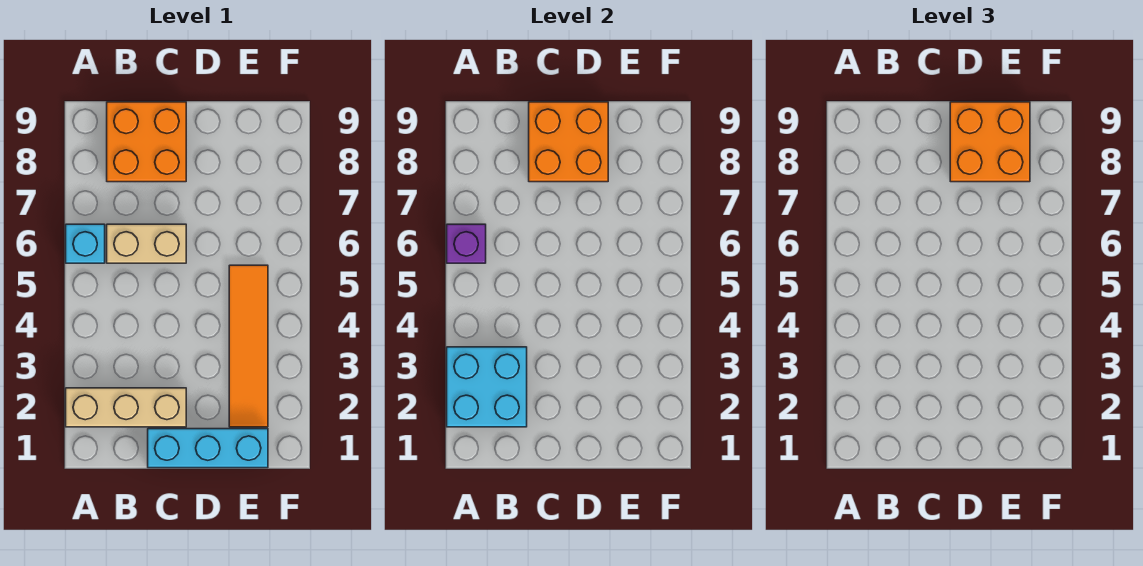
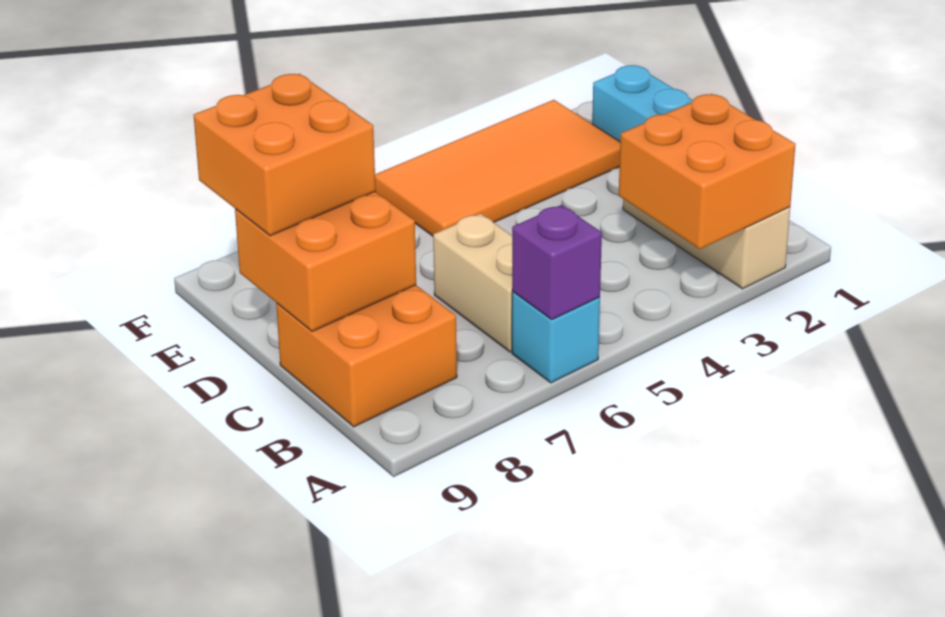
cyan 2x2 brick [447,347,527,427] -> orange 2x2 brick [619,94,796,249]
orange 1x4 tile [229,265,268,427] -> orange 2x4 tile [375,100,620,236]

